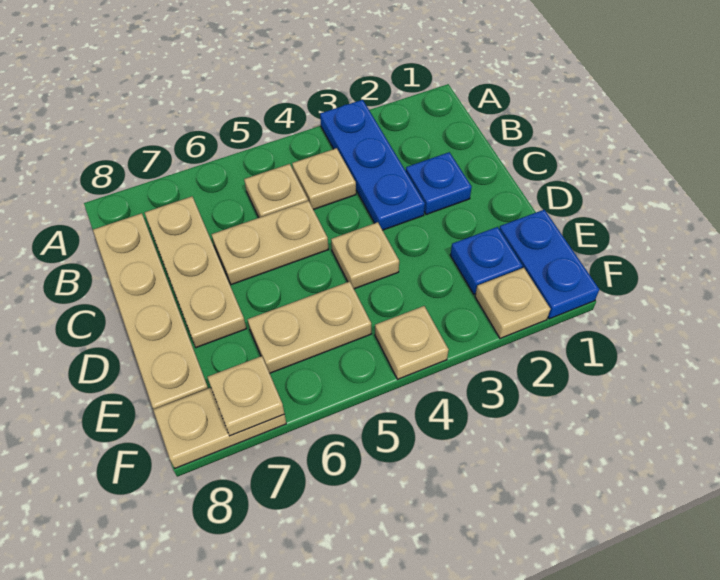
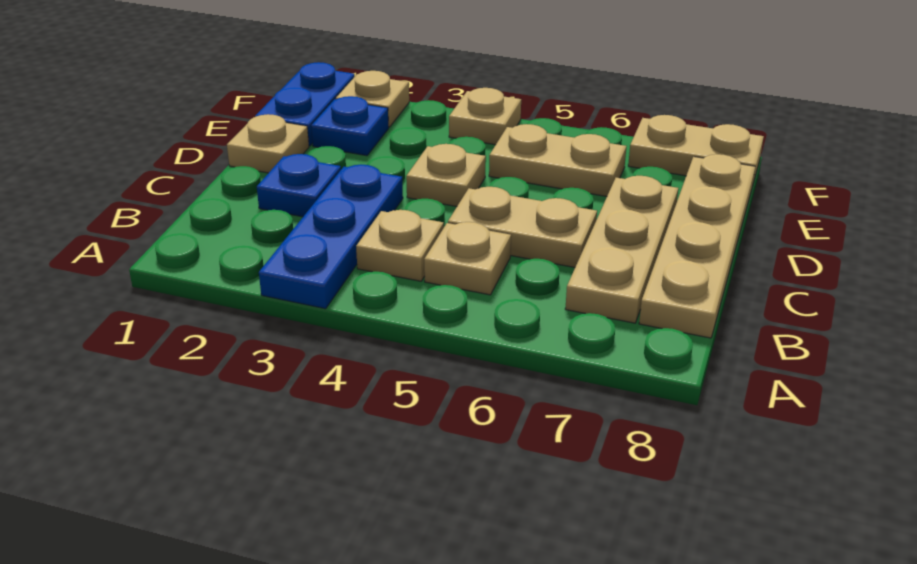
tan 1x1 plate [208,356,284,436] -> tan 1x1 plate moved to [227,114,309,173]

